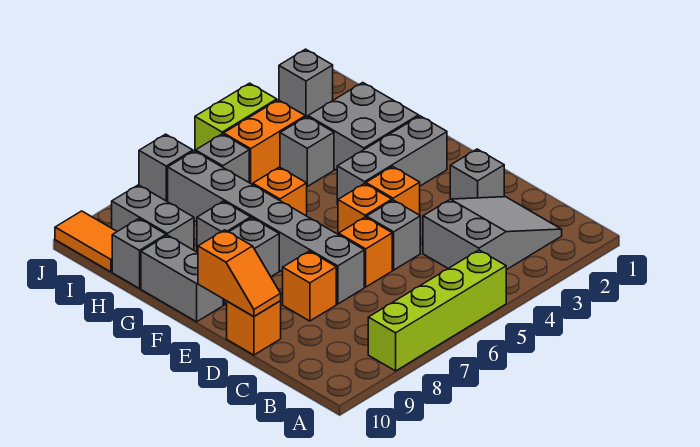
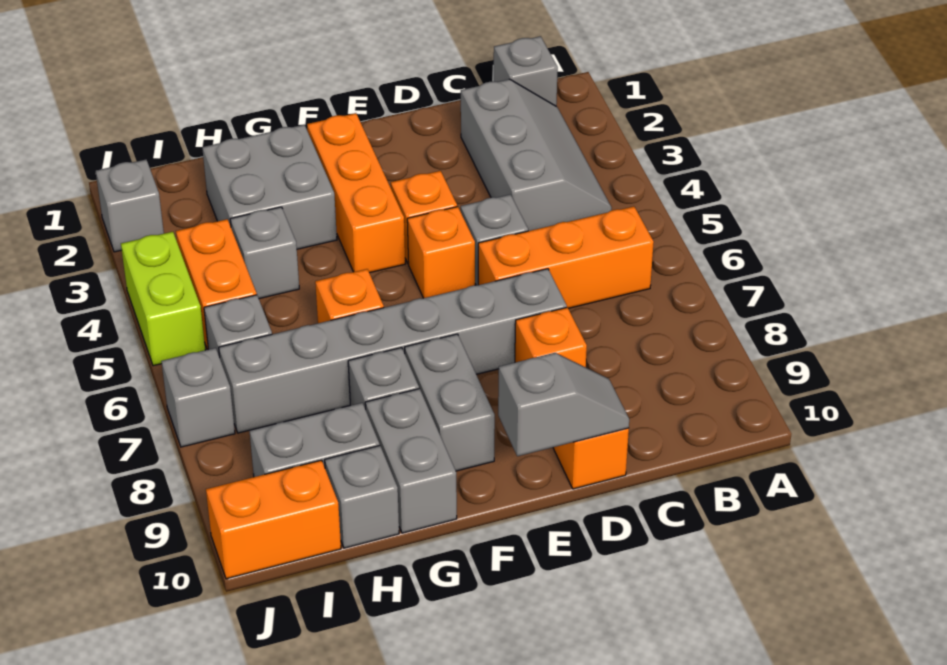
lime 1x4 brick [368,250,506,371] -> none
grey 2x3 slope [423,197,562,270] -> grey 2x3 slope turned to [461,79,612,231]
grey 1x1 brick [450,149,504,199] -> grey 1x1 brick moved to [494,36,558,106]
orange 1x1 brick [339,217,392,287] -> orange 1x3 brick [478,206,654,308]
orange 1x2 slope [198,230,281,317] -> grey 1x2 slope [498,353,629,456]
grey 1x3 brick [337,116,447,204] -> orange 1x3 brick [307,113,405,273]
grey 1x2 brick [141,235,223,322] -> grey 1x2 brick turned to [365,389,457,533]
orange 1x2 tile [55,211,117,272] -> orange 1x2 brick [206,460,341,579]

